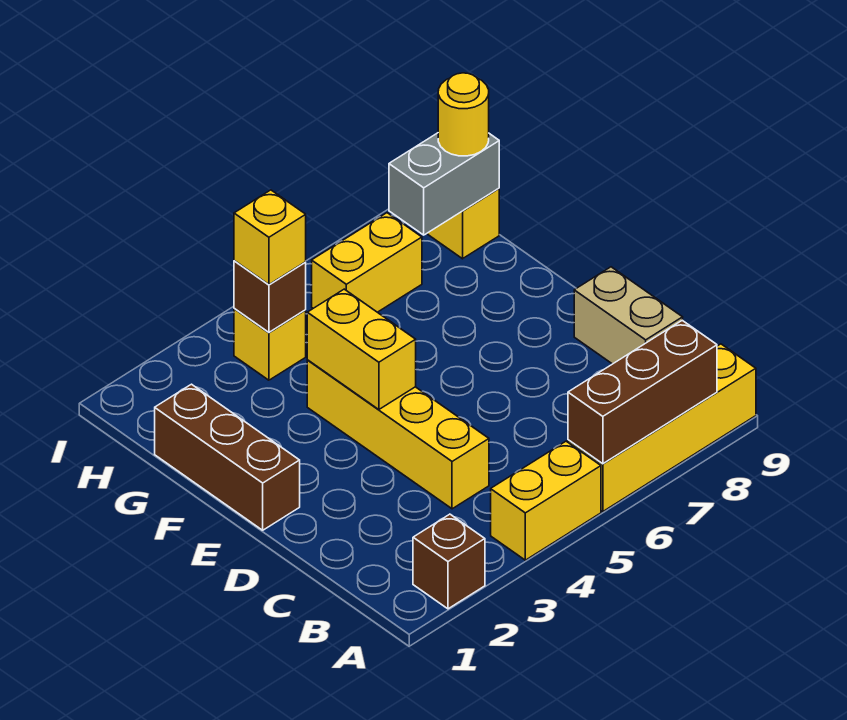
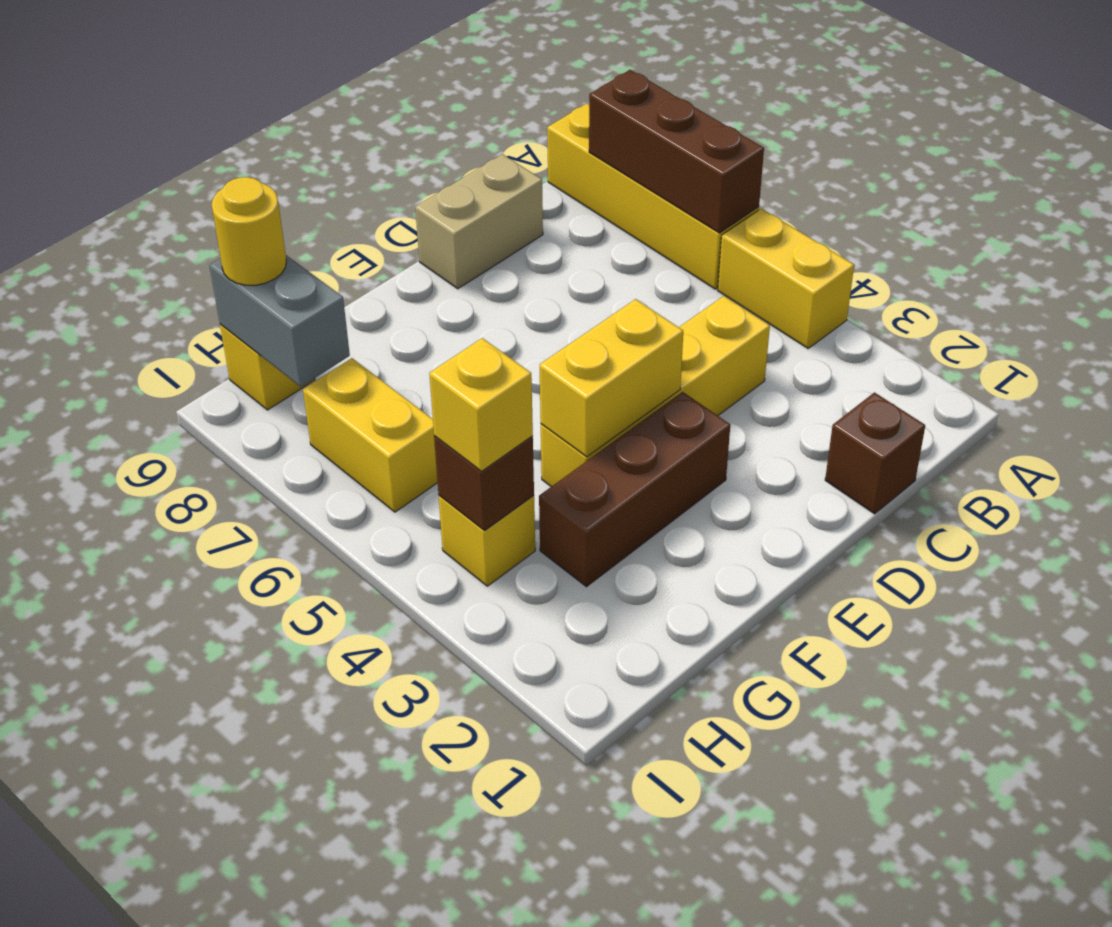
brown 1x1 brick [413,514,485,609] -> brown 1x1 brick moved to [825,393,925,514]
brown 1x3 brick [155,384,300,530] -> brown 1x3 brick moved to [539,392,730,587]

